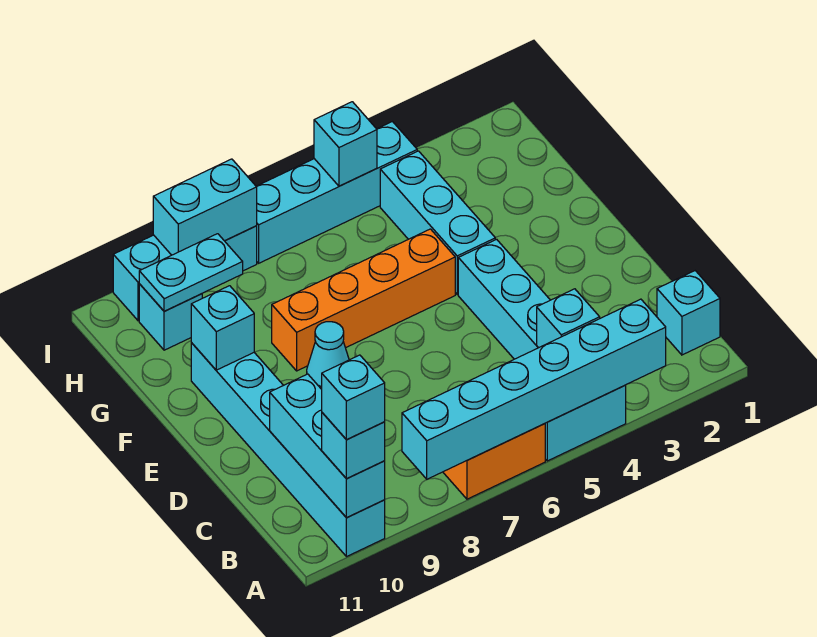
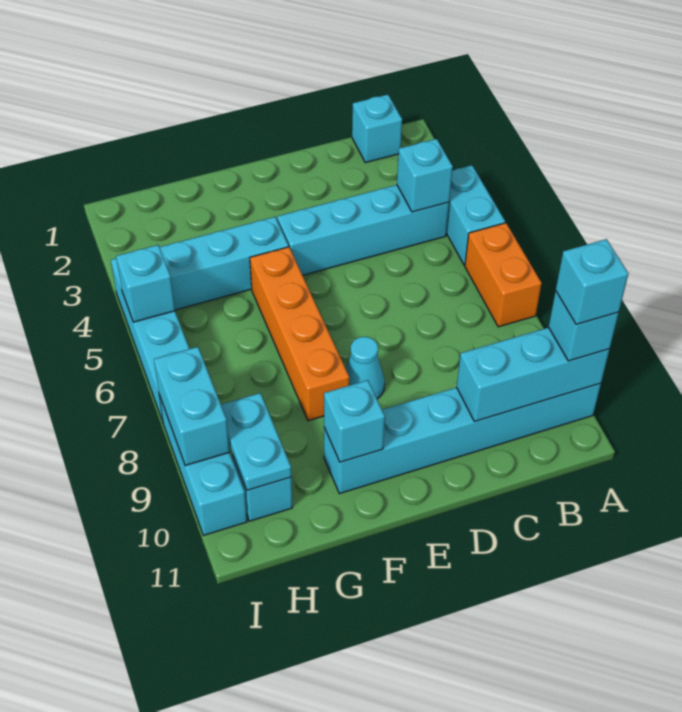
cyan 1x6 brick [402,299,666,479] -> none

